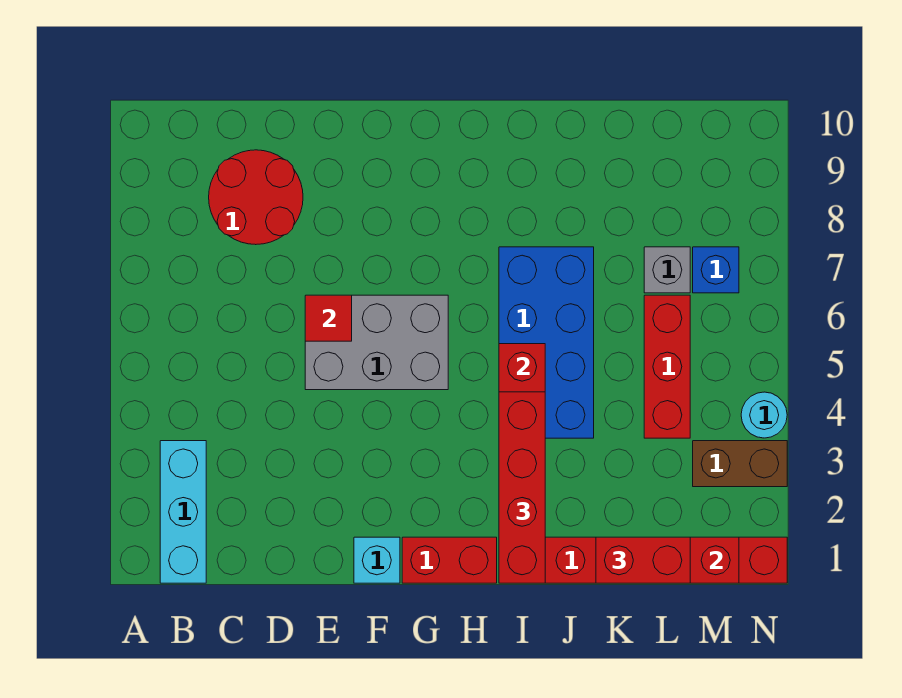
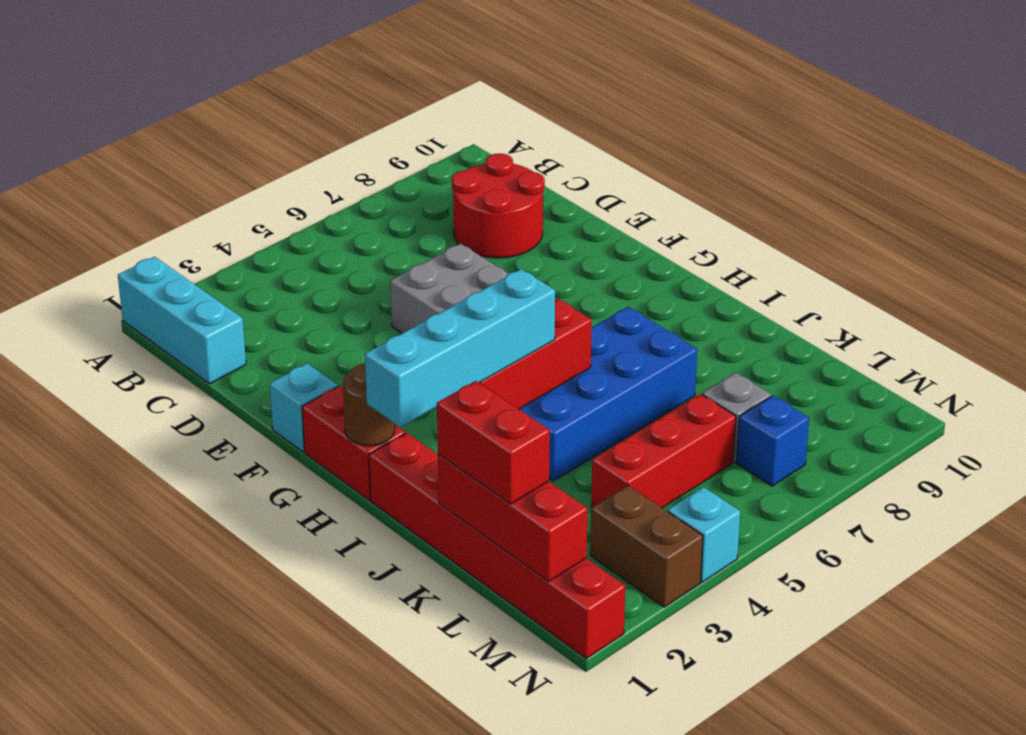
cyan 1x3 brick [160,441,206,583] -> cyan 1x3 brick turned to [118,257,246,384]
red 1x1 tile [305,295,352,341] -> none
none -> brown 1x1 round brick [343,363,395,446]
red 1x4 brick [499,392,545,583] -> cyan 1x4 brick [365,269,555,427]
cyan 1x1 round brick [741,392,787,438] -> cyan 1x1 brick [668,487,740,582]

